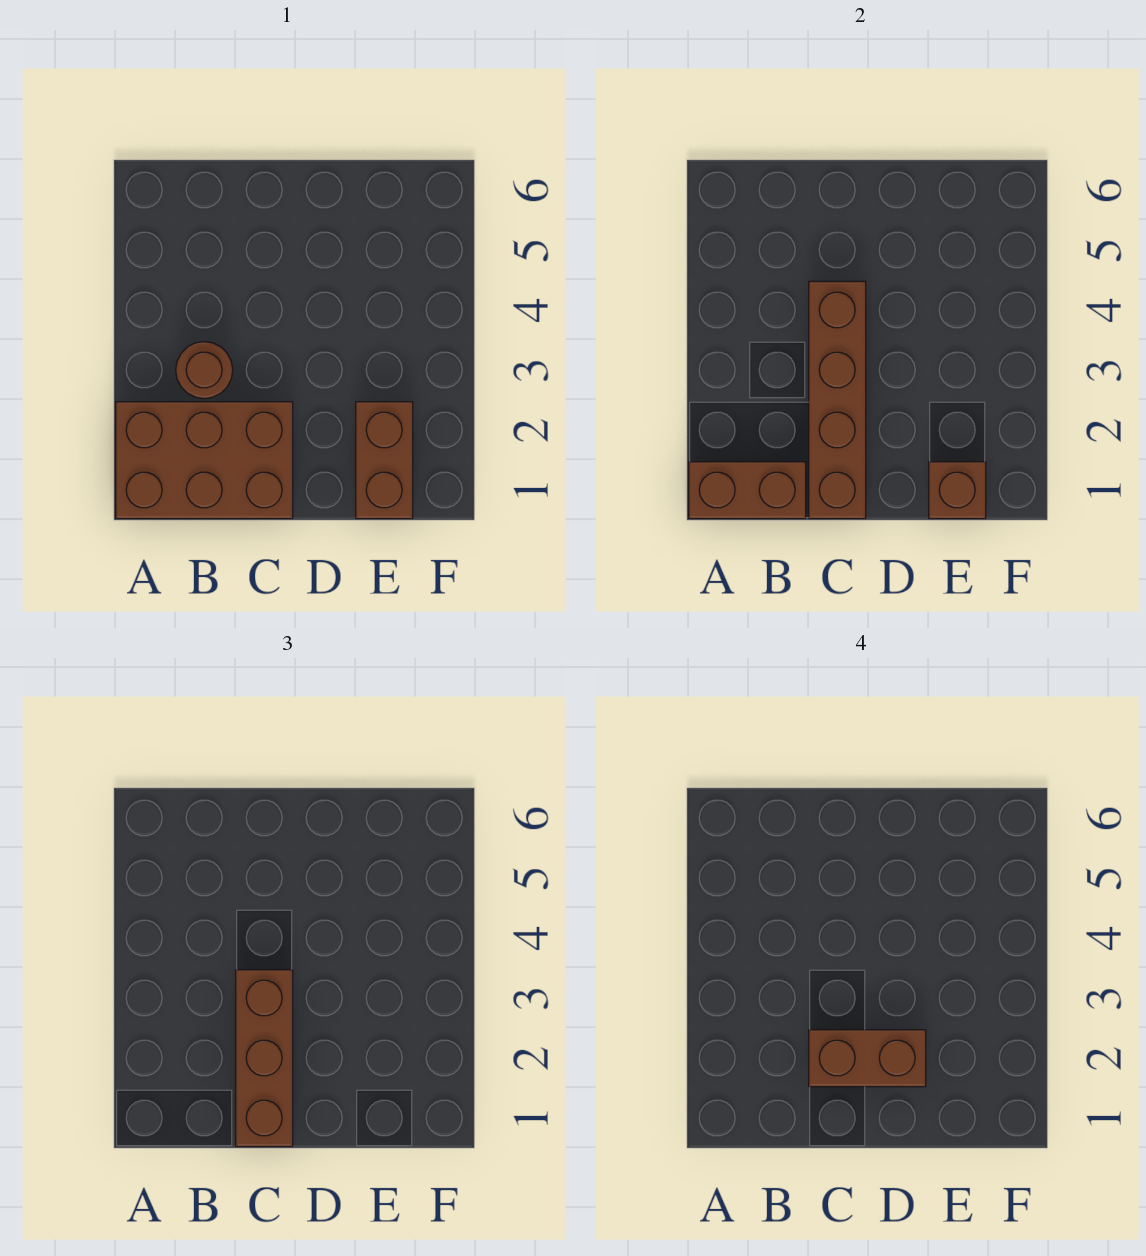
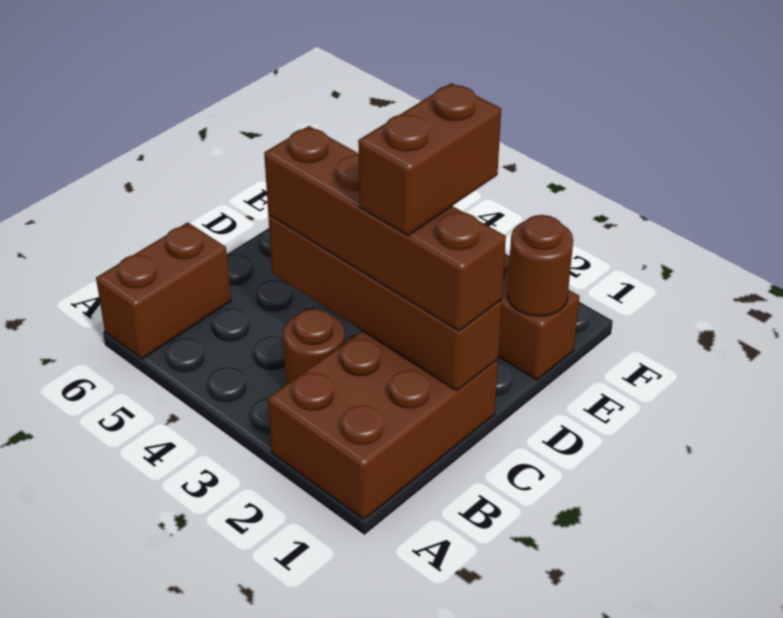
brown 1x2 brick [689,462,806,519] -> brown 1x2 brick moved to [96,222,231,359]
brown 1x3 brick [236,970,293,1147] -> brown 1x4 brick [264,126,506,331]
brown 1x1 brick [929,462,986,519] -> brown 1x1 round brick [507,215,573,316]

